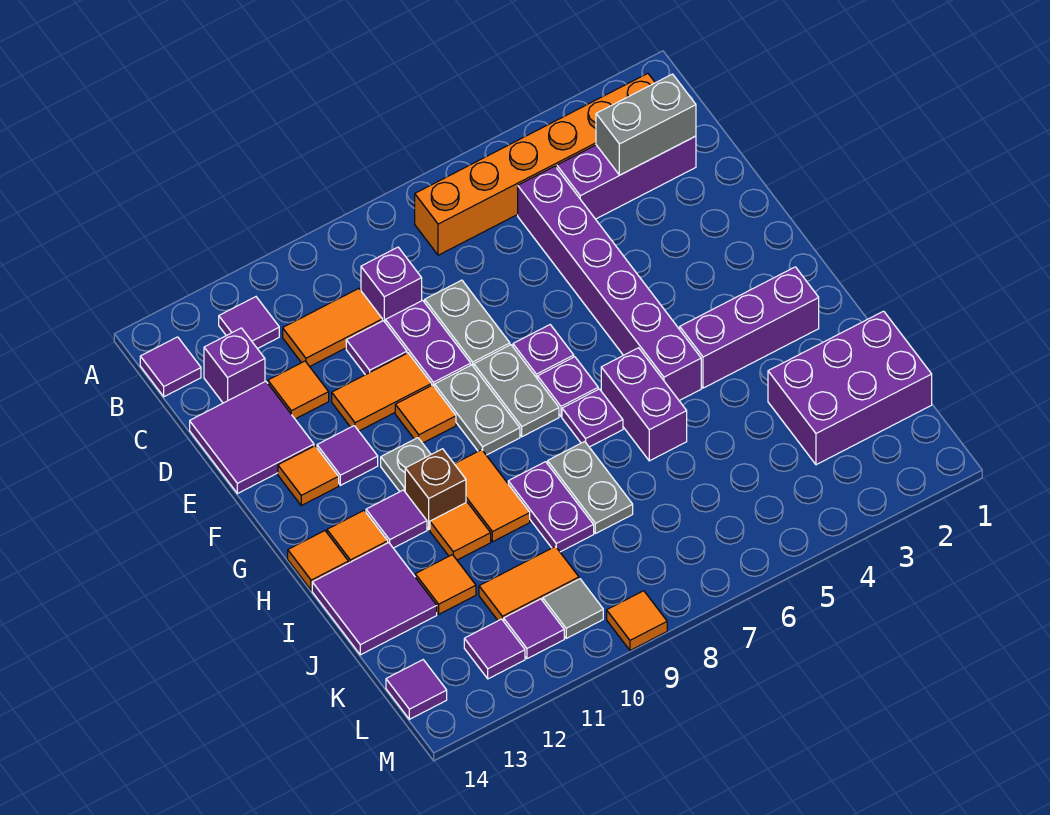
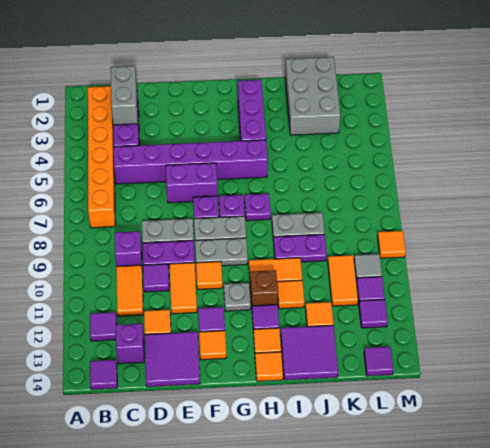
purple 1x2 brick [601,348,687,461] -> purple 1x2 brick moved to [166,163,218,203]
purple 2x3 brick [768,311,932,465] -> grey 2x3 brick [285,57,340,135]

